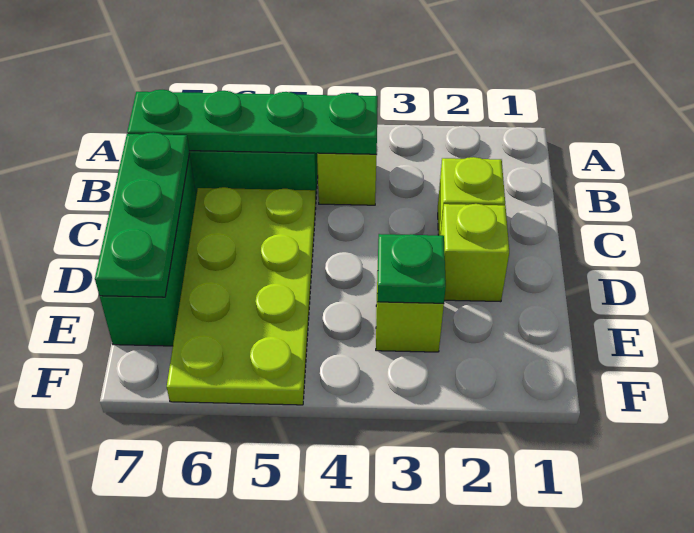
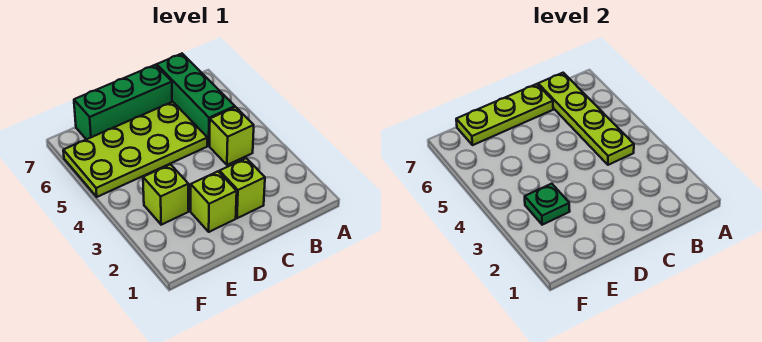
green 1x4 plate [127,90,378,154] -> lime 1x4 plate [538,73,634,165]
green 1x3 plate [95,132,190,297] -> lime 1x3 plate [456,84,553,145]

